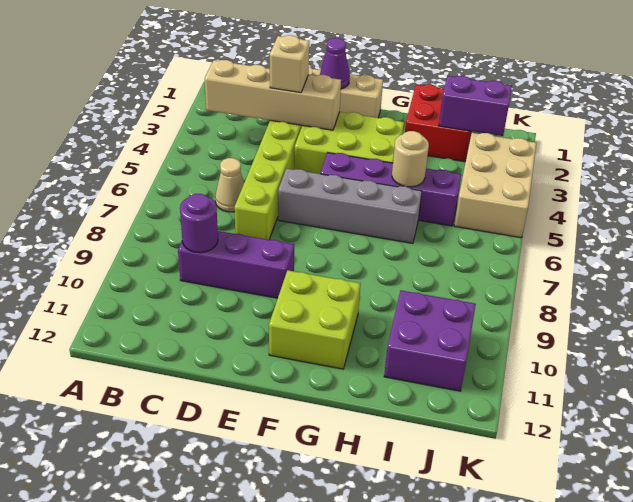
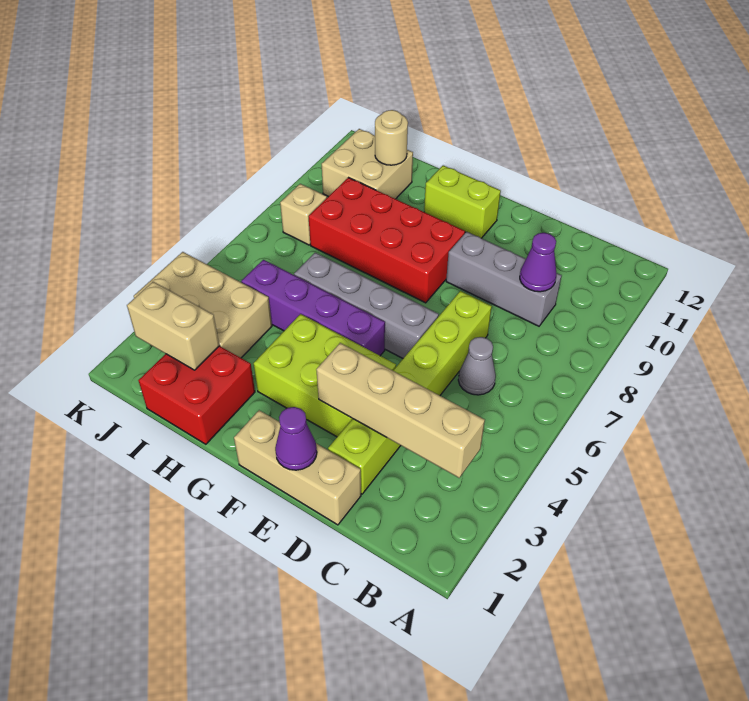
tan 1x1 cone [215,158,244,212] -> grey 1x1 cone [458,337,496,395]
purple 1x3 brick [178,231,294,298] -> grey 1x3 brick [446,232,562,326]
purple 1x1 round brick [180,194,218,253] -> purple 1x1 cone [520,233,556,292]
tan 1x1 brick [270,35,309,93] -> tan 1x1 brick moved to [280,184,327,245]
none -> red 2x4 brick [308,178,465,303]
lime 2x2 brick [269,270,360,369] -> lime 1x2 brick [424,165,501,238]
tan 1x1 round brick [392,131,429,187] -> tan 1x1 round brick moved to [375,110,408,165]
purple 1x2 brick [439,76,512,136] -> tan 1x2 brick [127,282,219,370]
purple 2x2 brick [384,290,476,391] -> tan 2x2 brick [322,129,413,199]
tan 2x3 brick [454,133,536,238] -> tan 2x3 brick turned to [134,252,272,358]

